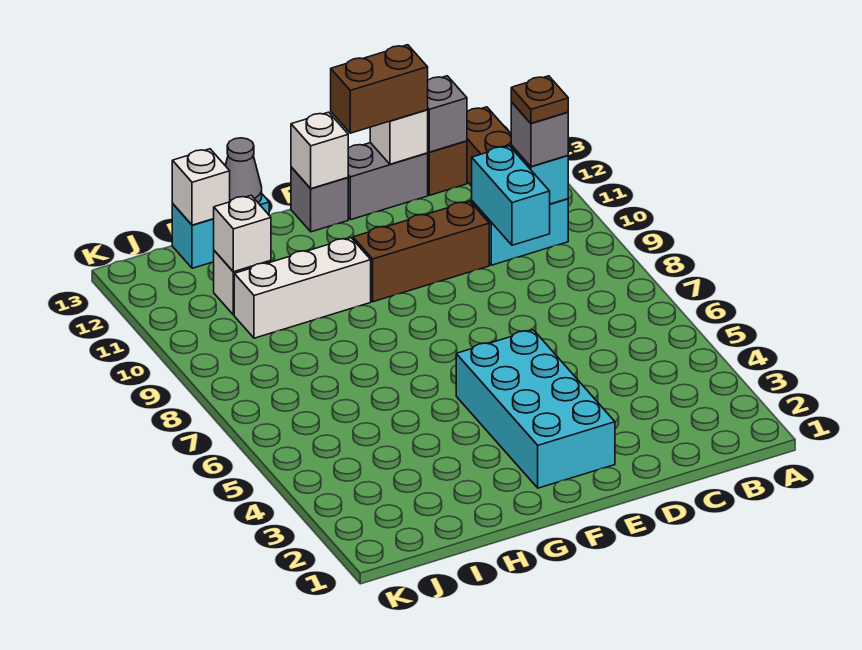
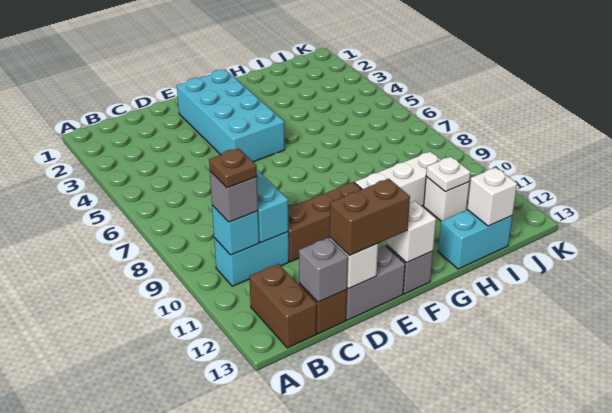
grey 1x1 cone [225,138,262,203] -> none
white 1x1 brick [214,195,271,272] -> white 1x1 plate [426,157,470,192]

